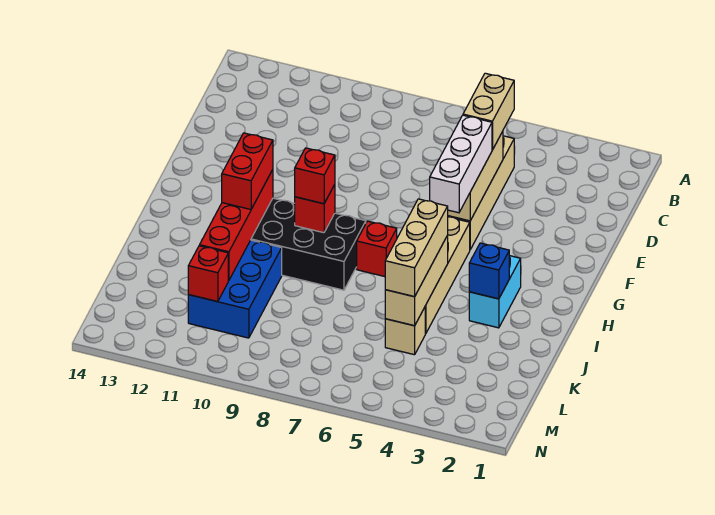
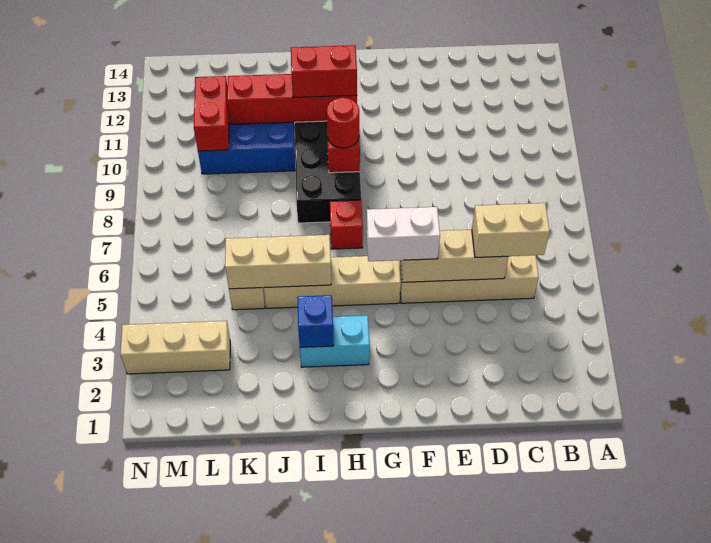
white 1x3 brick [430,115,492,213] -> white 1x2 brick [366,207,440,261]
red 1x1 brick [295,148,335,204] -> red 1x1 round brick [327,98,359,148]
tan 1x3 brick [385,199,448,297] -> tan 1x3 brick moved to [120,321,230,374]
red 1x1 brick [188,246,228,302] -> red 1x2 brick [194,76,229,151]

